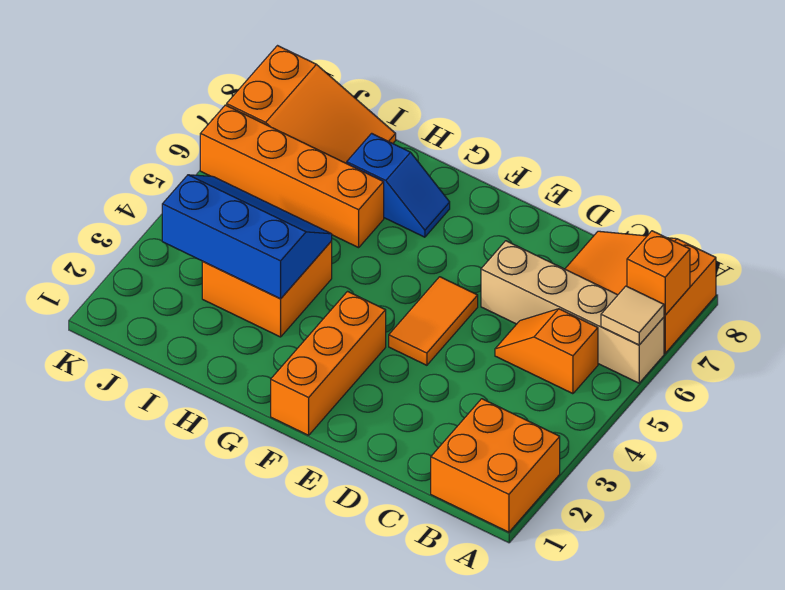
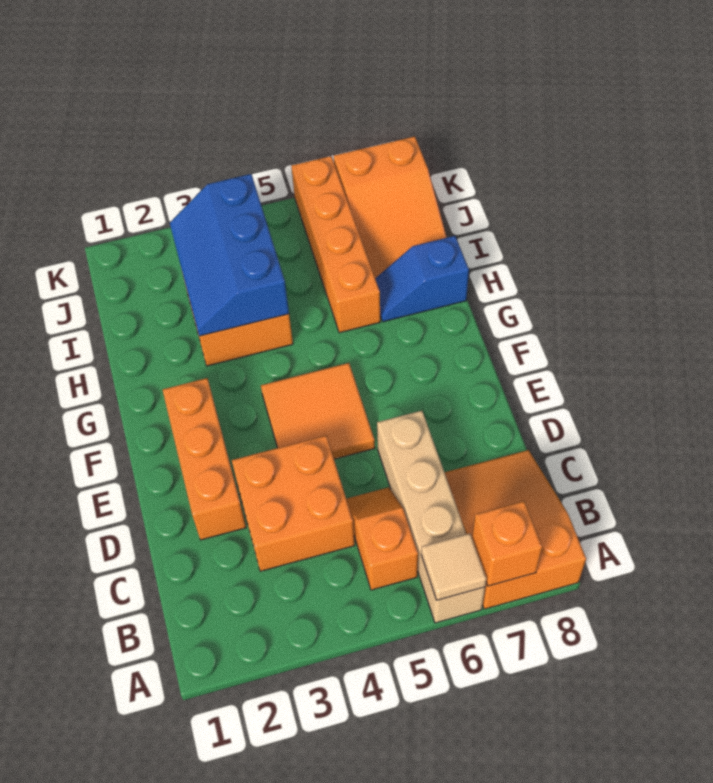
orange 2x2 brick [431,399,560,532] -> orange 2x2 brick moved to [232,436,355,571]
orange 1x2 tile [389,277,478,365] -> orange 2x2 tile [261,363,375,459]
orange 1x3 brick [271,291,386,435] -> orange 1x3 brick turned to [163,378,246,540]
blue 1x2 slope [347,133,450,237] -> blue 1x2 slope turned to [375,236,469,322]
blue 2x3 slope [162,175,332,299] -> blue 2x3 slope turned to [170,174,289,336]

